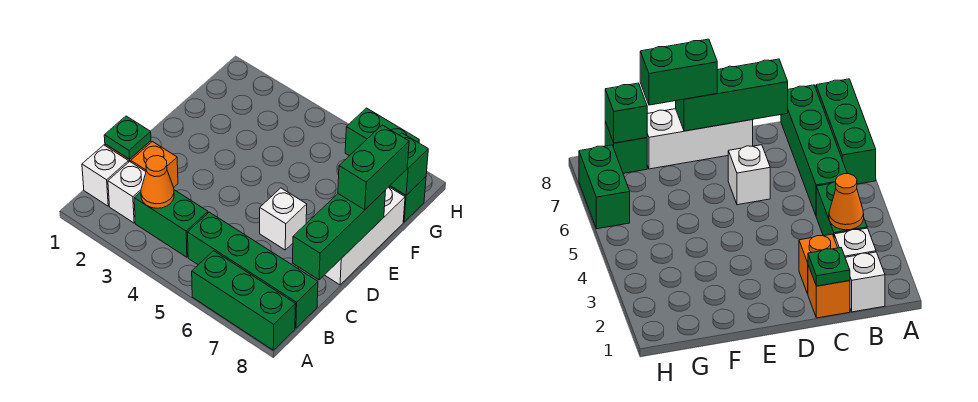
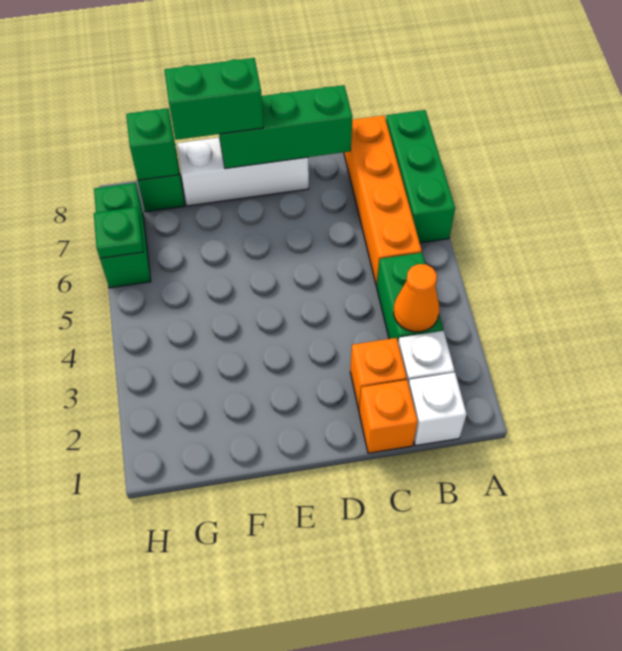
green 1x4 brick [188,212,318,328] -> orange 1x4 brick [344,115,422,286]
green 1x1 plate [104,116,151,159] -> green 1x1 plate moved to [94,207,143,258]
white 1x1 brick [260,188,307,250] -> none

